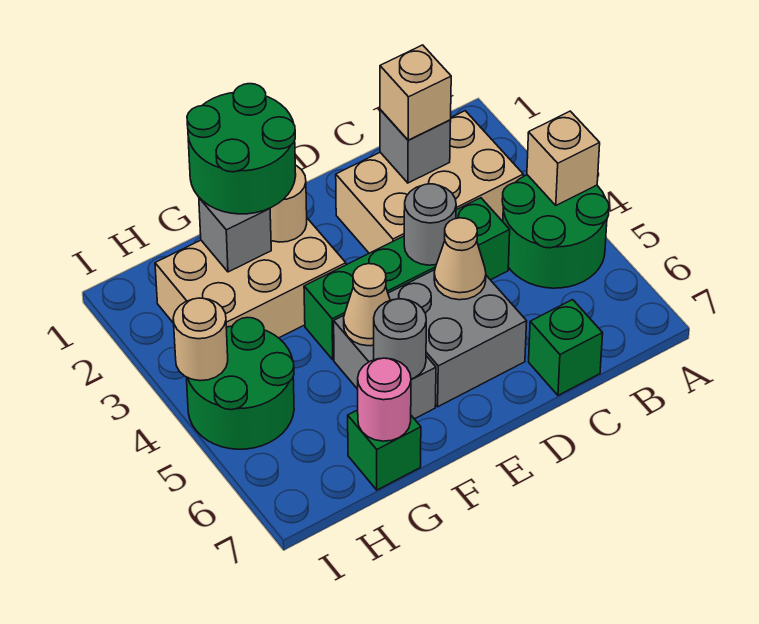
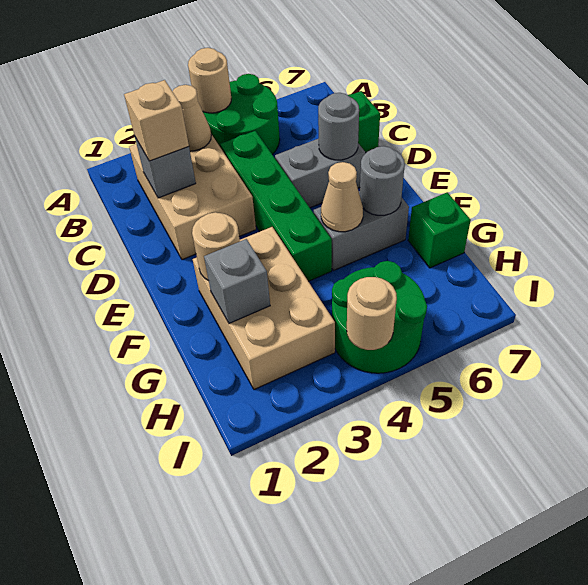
tan 1x1 brick [527,111,600,205] -> tan 1x1 round brick [188,48,231,113]
grey 1x1 round brick [404,184,456,265] -> grey 1x1 round brick moved to [318,93,359,160]
grey 2x2 brick [388,270,527,407] -> grey 1x2 brick [275,138,365,208]
tan 1x1 cone [434,218,486,300] -> tan 1x1 cone moved to [172,85,211,151]
green 2x2 round brick [187,84,296,214] -> none
pink 1x1 round brick [358,358,411,441] -> none

